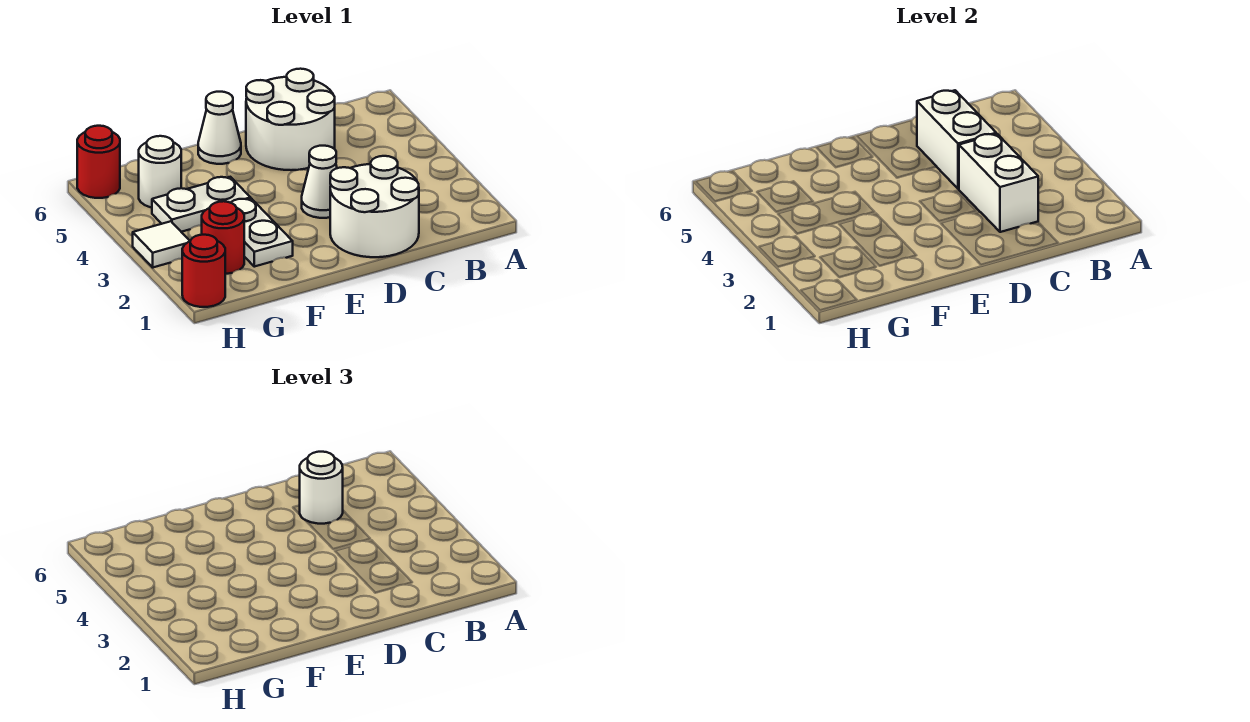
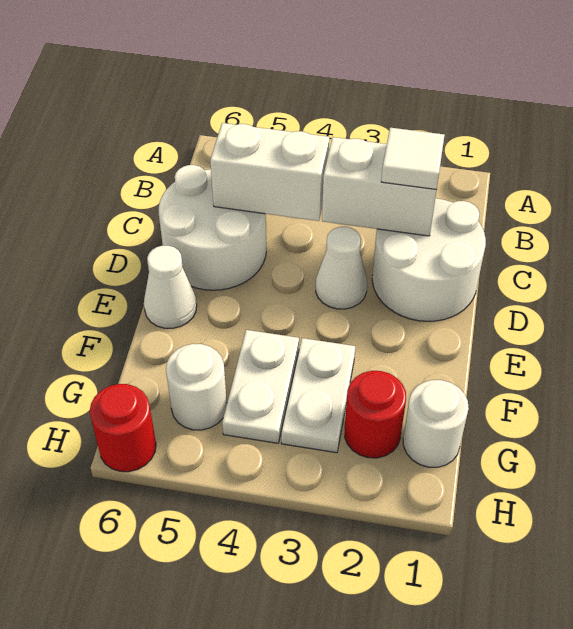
white 1x1 round brick [300,452,343,524] -> white 1x1 round brick moved to [403,380,469,467]
white 1x2 plate [231,199,293,267] -> white 1x2 plate turned to [281,338,355,453]
red 1x1 round brick [182,235,225,307] -> none
white 1x1 tile [133,221,190,267] -> white 1x1 tile moved to [381,128,445,190]

